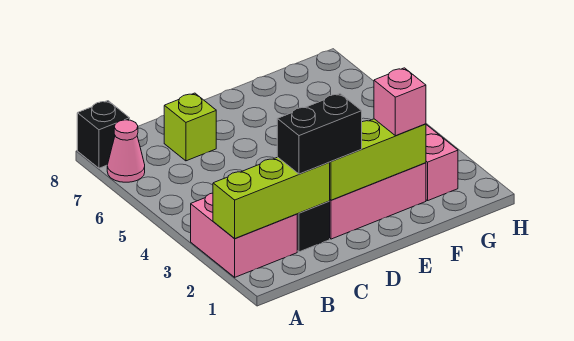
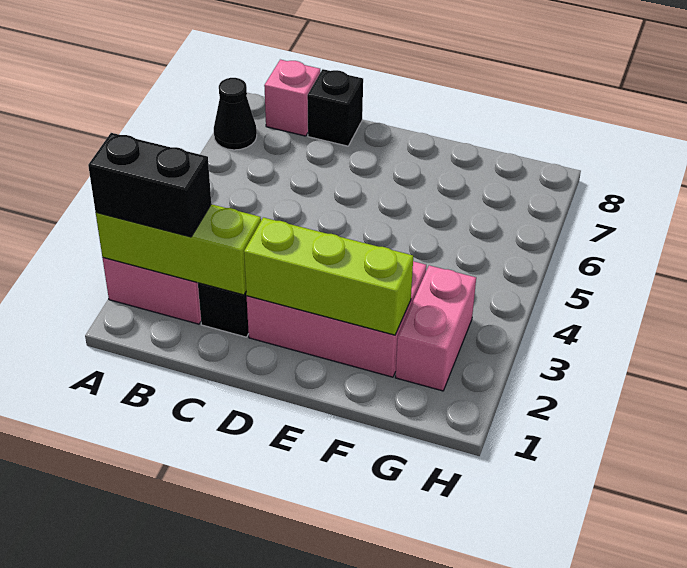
pink 1x1 cone [107,120,145,182] -> black 1x1 cone [214,78,257,150]
black 1x1 brick [77,101,130,168] -> black 1x1 brick moved to [307,69,363,146]
black 1x2 brick [277,94,362,174] -> black 1x2 brick moved to [88,133,211,237]
lime 1x1 brick [164,93,216,161] -> none
pink 1x1 brick [374,68,426,136] -> pink 1x1 brick moved to [264,60,320,136]

